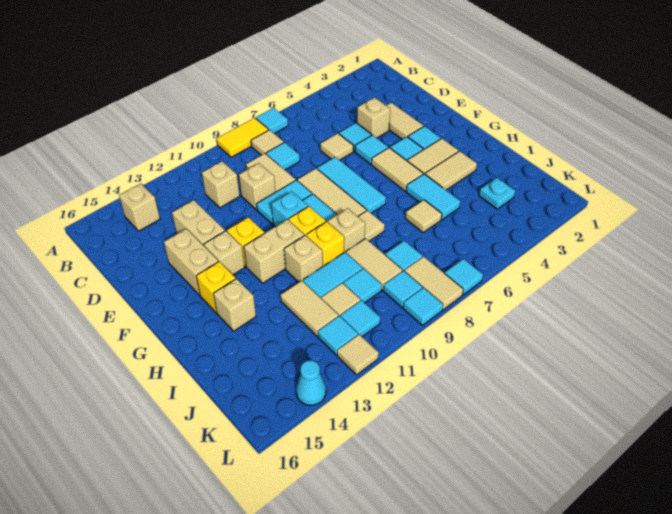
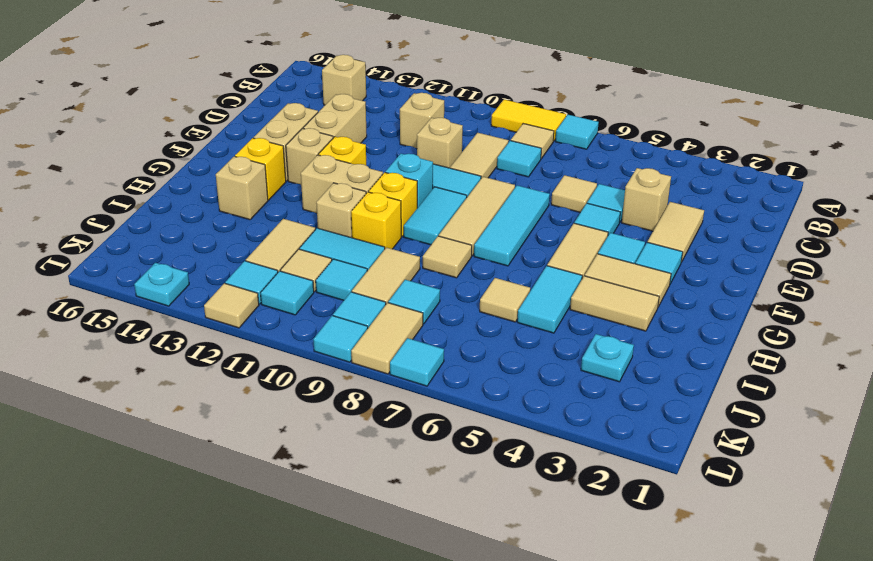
tan 1x1 brick [328,208,365,252] -> none
cyan 1x1 cone [296,360,326,405] -> cyan 1x1 plate [134,263,189,306]

